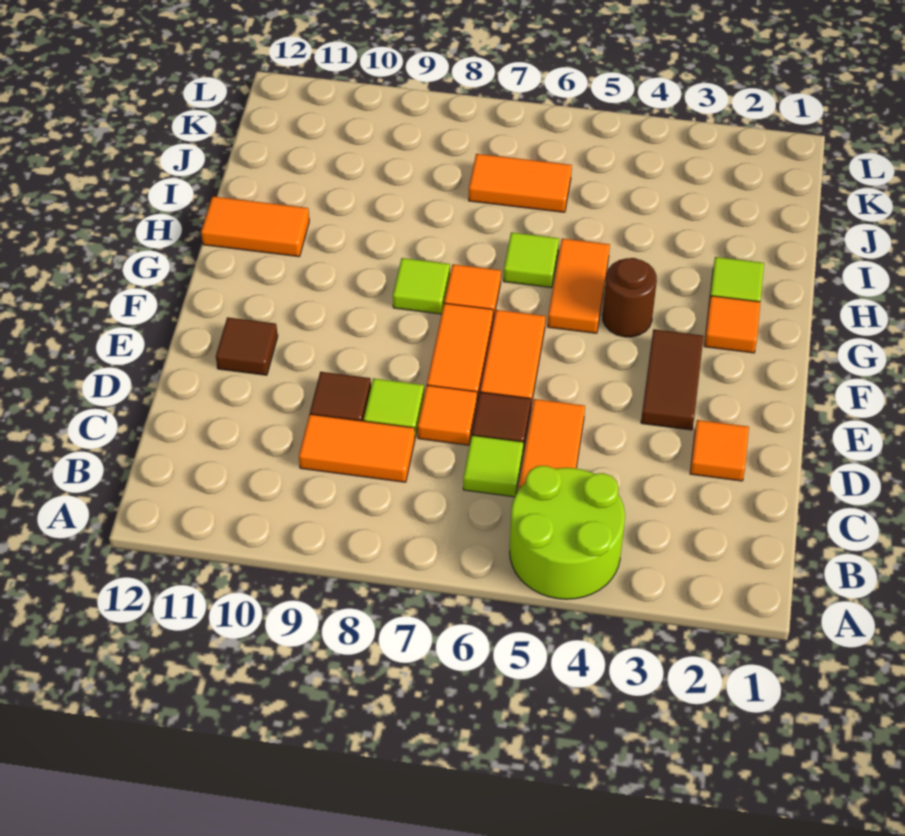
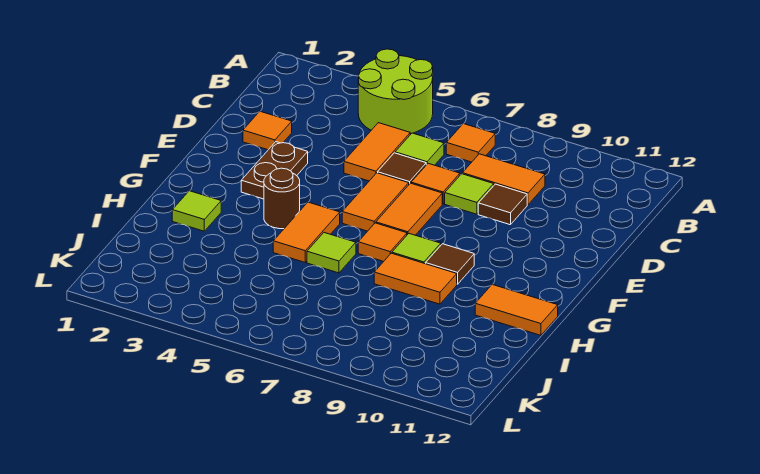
brown 1x2 tile [641,329,703,430] -> brown 1x2 plate [241,142,308,199]
brown 1x1 tile [216,317,278,375] -> brown 1x1 tile moved to [426,244,474,284]
orange 1x1 tile [704,296,760,353] -> orange 1x1 tile moved to [446,124,495,162]
orange 1x2 tile [469,154,572,212] -> orange 1x2 tile moved to [374,253,457,304]

